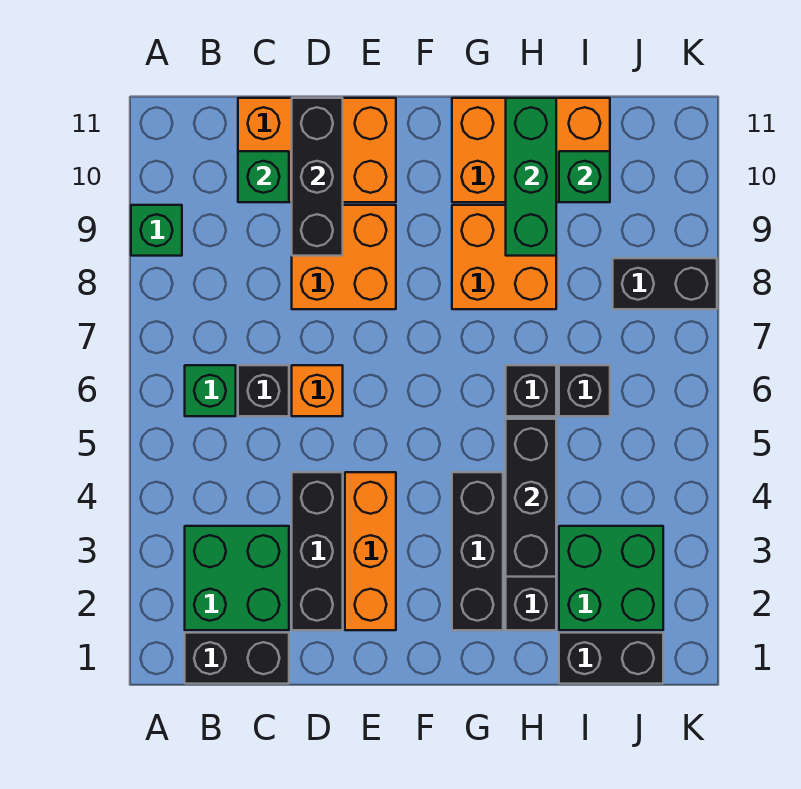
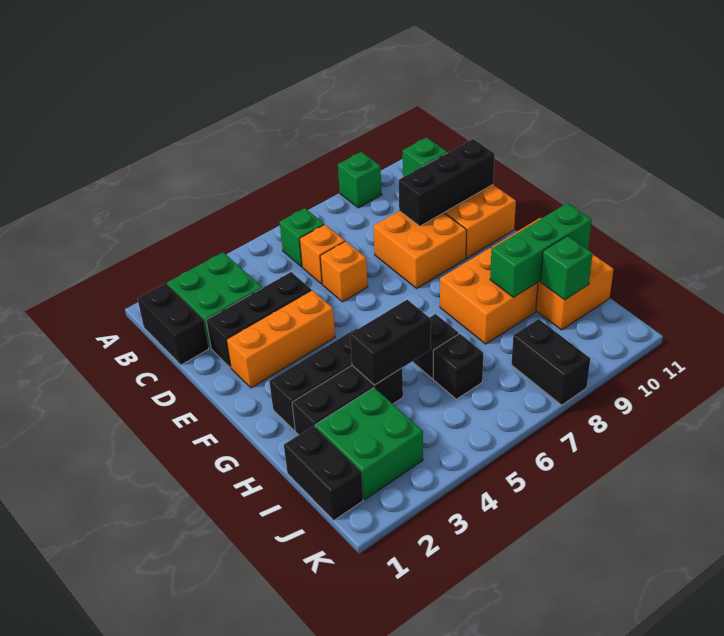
black 1x1 brick [238,365,289,416] -> orange 1x1 brick [300,225,345,284]
black 1x3 brick [506,419,556,577] -> black 1x2 brick [350,300,431,385]

